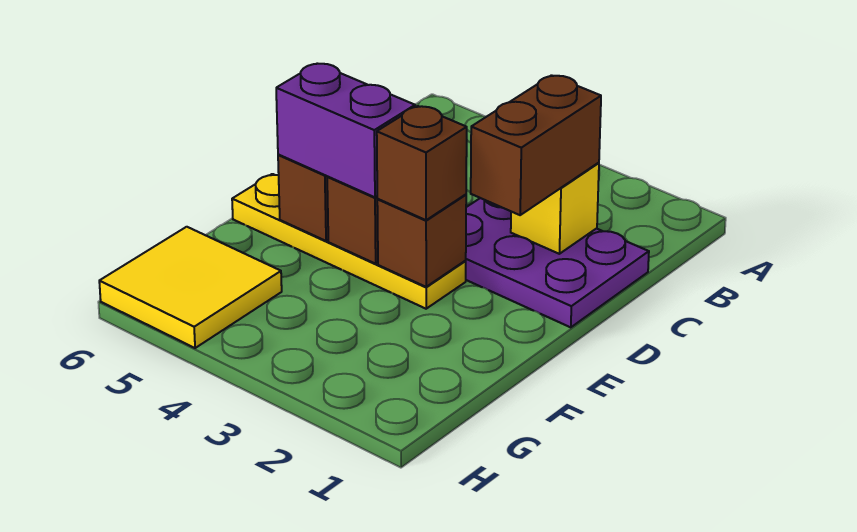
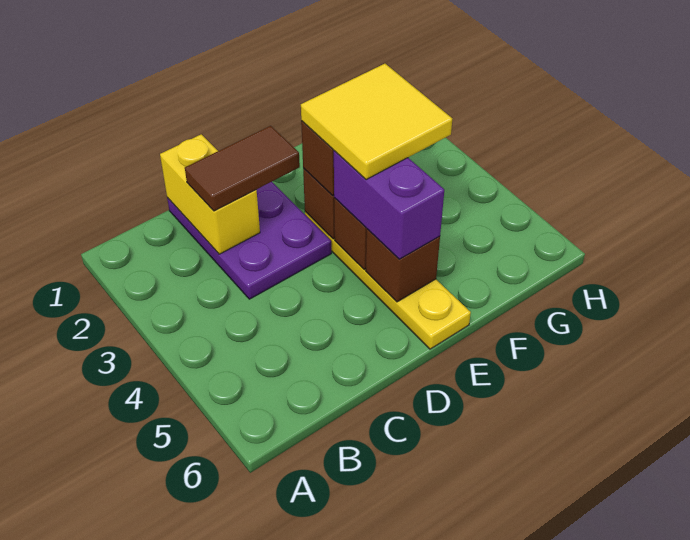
yellow 1x1 brick [511,163,599,254] -> yellow 1x2 brick [160,134,260,254]
brown 1x2 brick [471,75,601,215] -> brown 1x2 tile [185,126,300,211]
yellow 2x2 tile [99,227,282,348] -> yellow 2x2 tile moved to [301,64,452,180]

